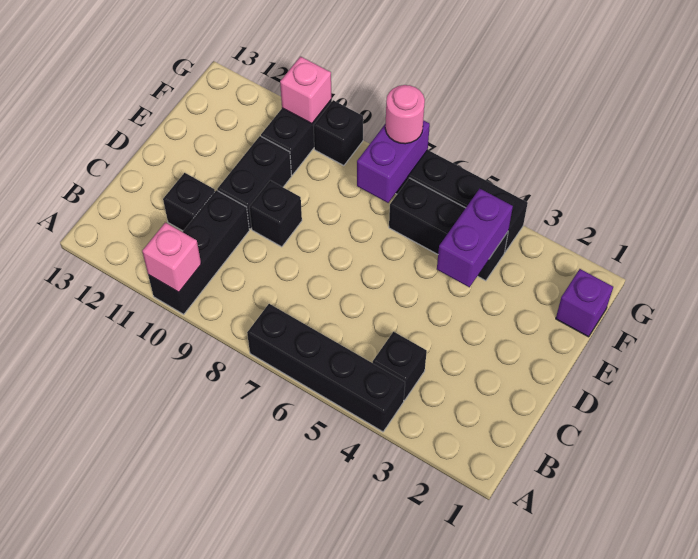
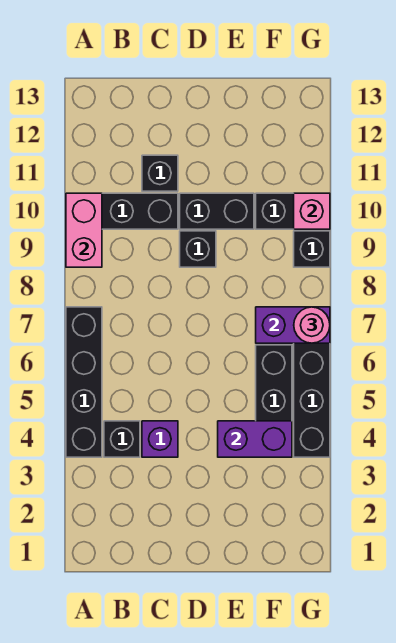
pink 1x1 brick [142,222,201,292] -> pink 1x2 brick [66,193,102,267]
purple 1x1 brick [556,269,613,337] -> purple 1x1 brick moved to [142,421,178,457]

